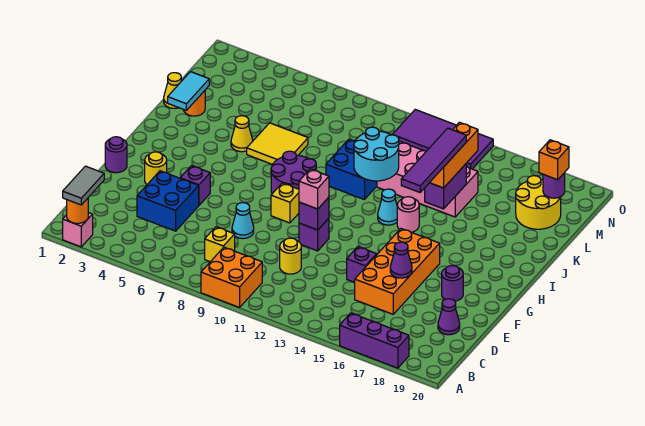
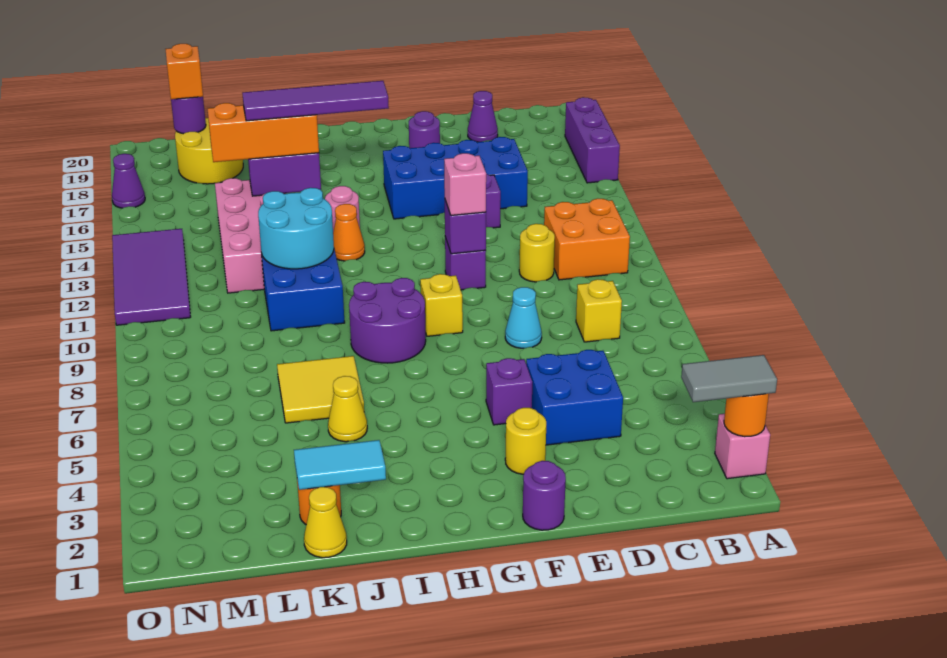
orange 2x2 brick [201,247,262,307] -> orange 2x2 brick moved to [544,199,630,280]
orange 2x4 brick [355,229,440,314] -> blue 2x4 brick [383,137,528,219]
purple 1x1 cone [390,242,412,278] -> purple 1x1 cone moved to [112,154,145,208]
cyan 1x1 cone [378,189,397,225] -> orange 1x1 cone [333,204,365,261]

